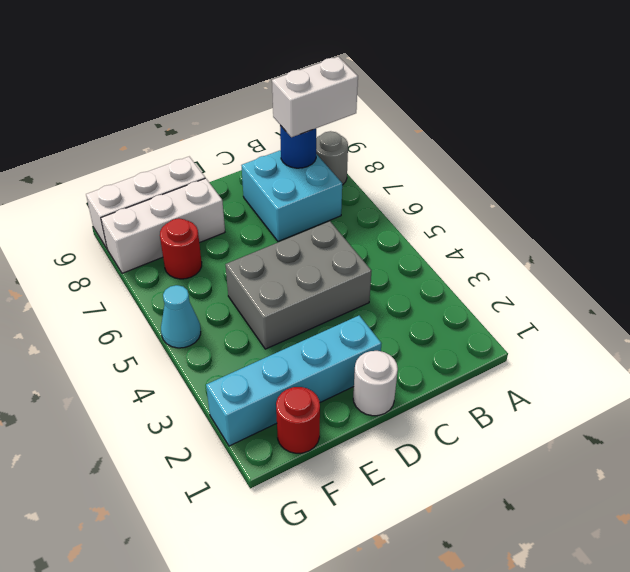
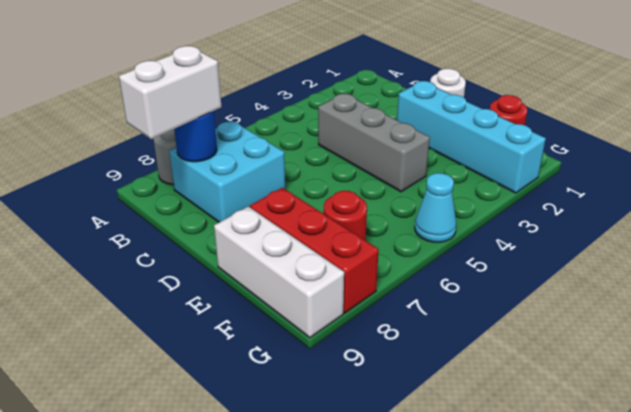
white 1x2 brick [272,57,358,137] -> white 1x2 brick turned to [119,46,222,139]
grey 2x3 brick [226,221,371,349] -> grey 1x3 brick [318,94,430,192]
white 1x3 brick [101,178,225,273] -> red 1x3 brick [250,188,379,313]

